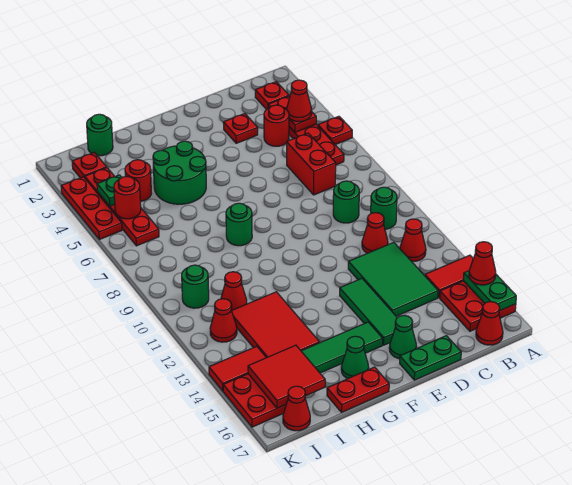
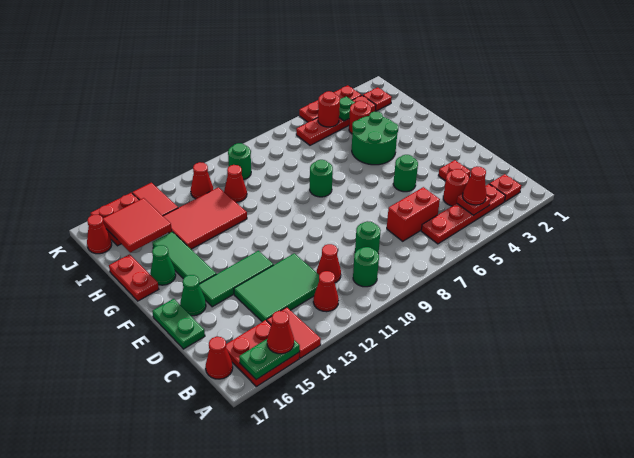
red 1x1 plate [318,116,352,145] -> none
green 1x1 round brick [87,114,113,156] -> green 1x1 round brick moved to [393,155,418,192]

